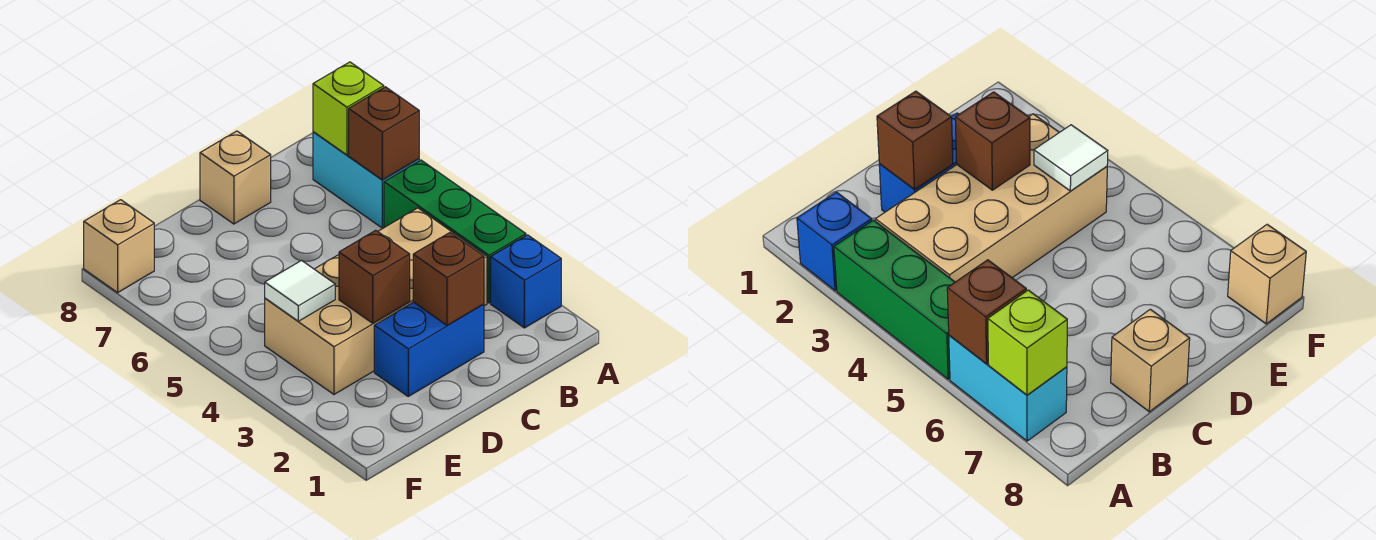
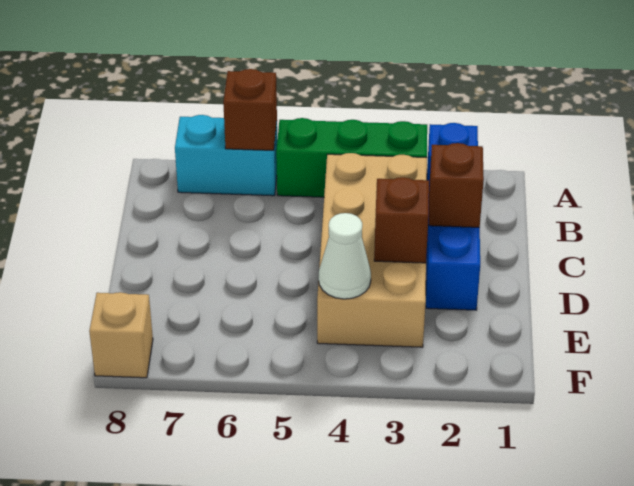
lime 1x1 brick [313,62,384,155] -> none
tan 1x1 brick [200,131,271,224] -> none
white 1x1 tile [265,261,335,321] -> white 1x1 cone [319,213,371,299]

